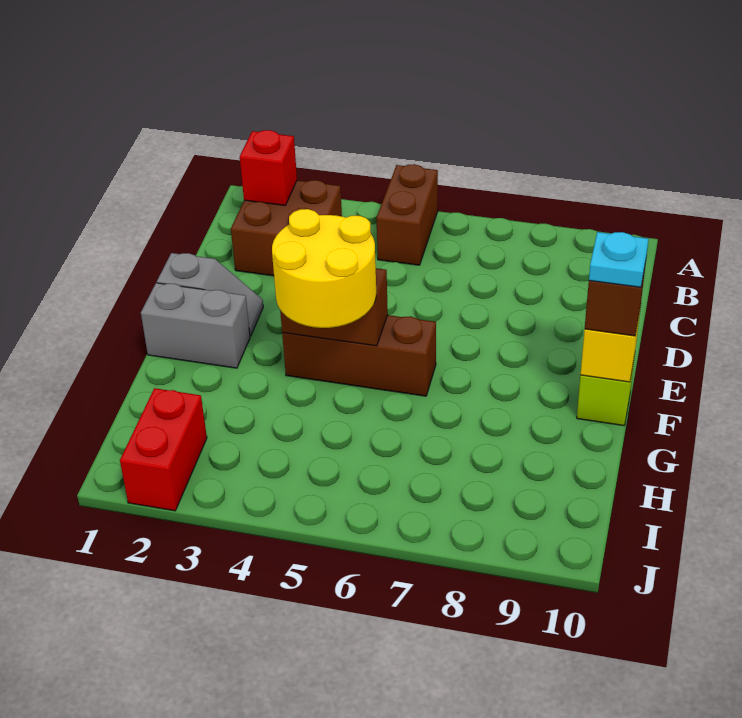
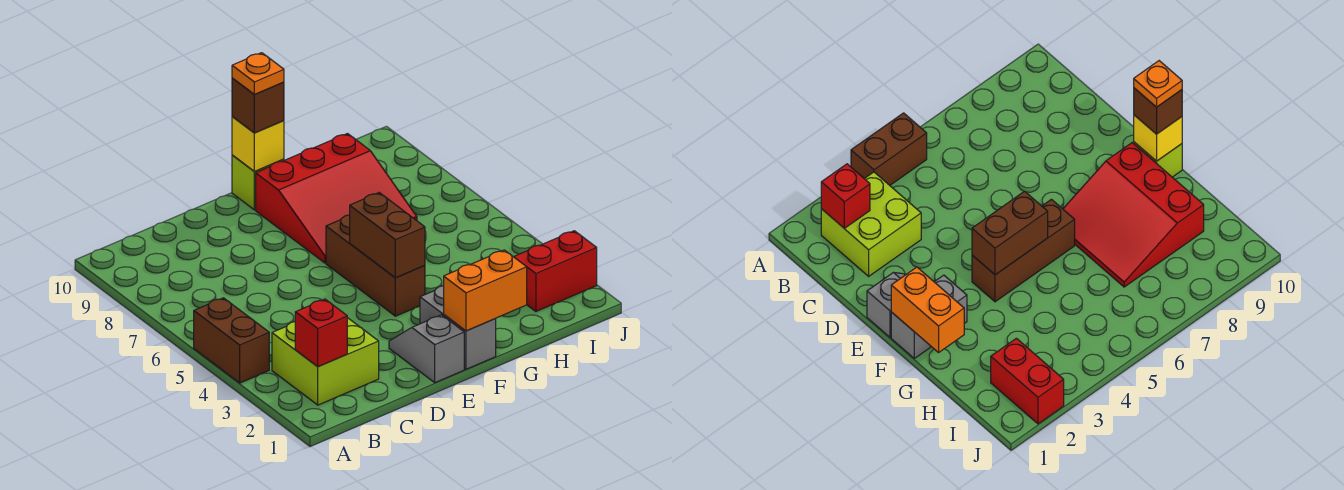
brown 1x2 brick [376,164,438,265] -> brown 1x2 brick turned to [194,298,269,383]
brown 2x2 brick [231,180,342,276] -> lime 2x2 brick [272,318,379,405]
none -> orange 1x2 brick [444,250,527,331]
yellow 2x2 round brick [272,209,376,328] -> none
none -> red 3x3 slope [256,134,417,263]
cyan 1x1 plate [589,232,649,287] -> orange 1x1 plate [232,53,284,95]

